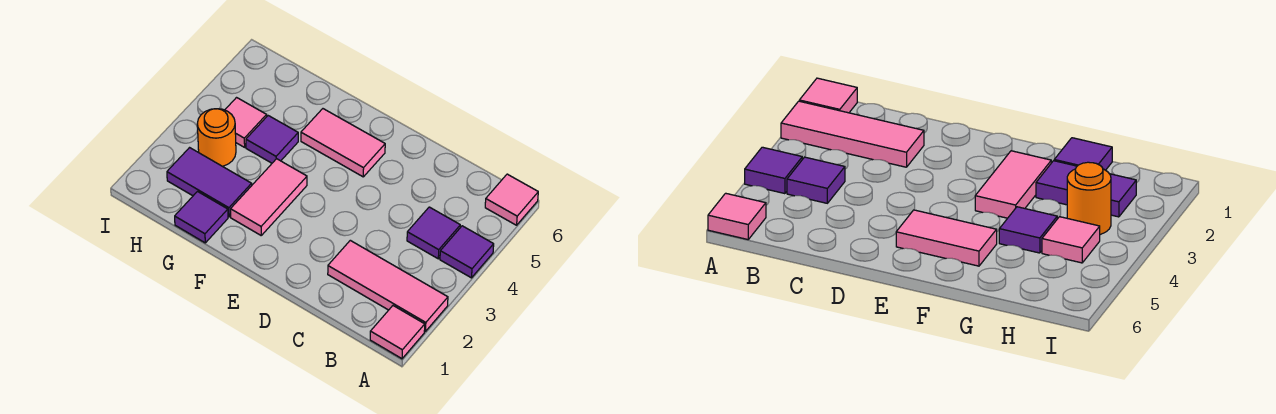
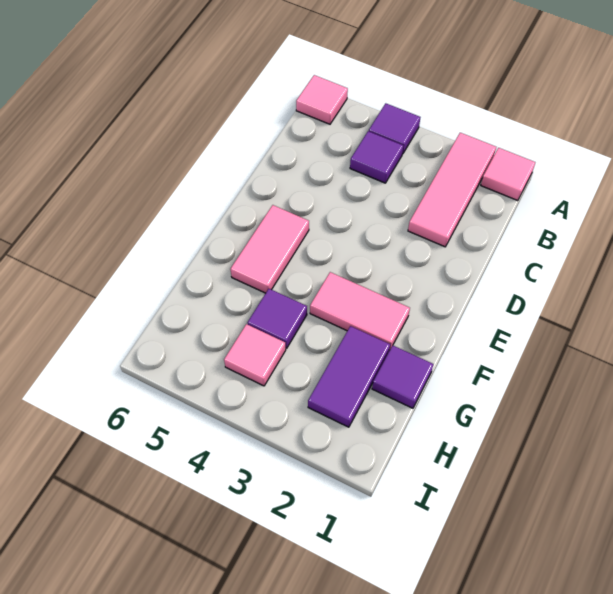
orange 1x1 round brick [197,109,236,166] -> none

